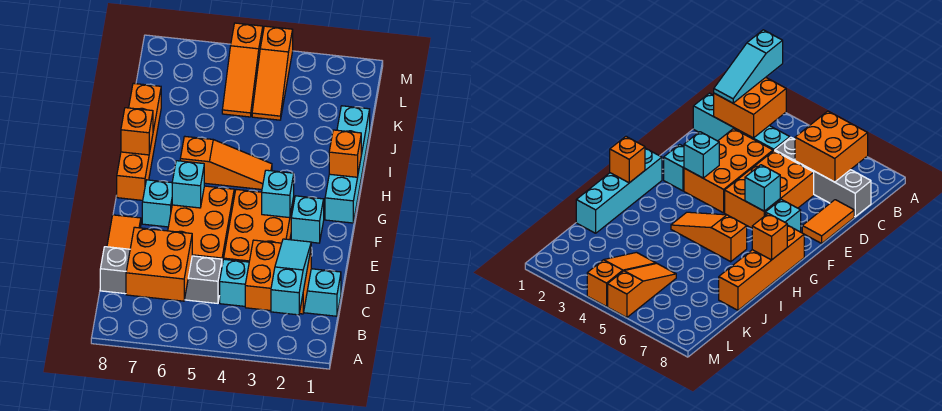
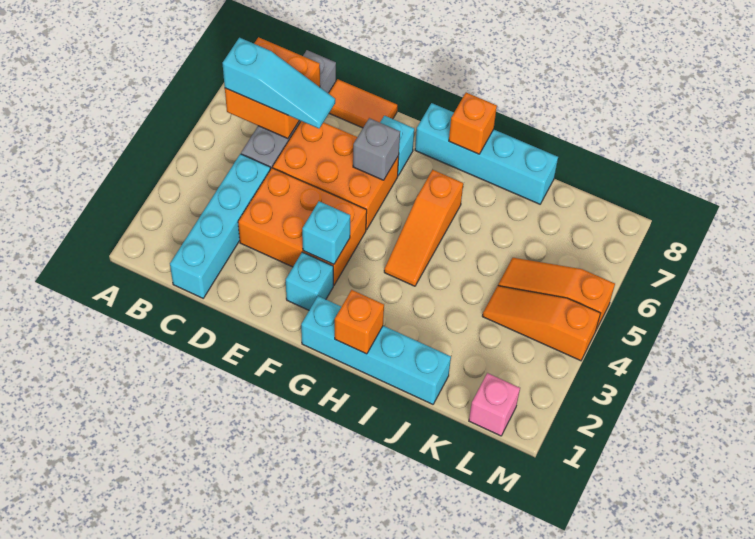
cyan 1x3 slope [271,239,311,315] -> cyan 1x3 slope moved to [223,38,335,128]
orange 2x2 brick [245,240,311,314] -> none
cyan 1x1 brick [172,161,204,208] -> grey 1x1 brick [353,118,400,180]
orange 1x4 brick [117,83,161,200] -> cyan 1x4 brick [415,103,558,204]
none -> pink 1x1 brick [469,373,520,436]

